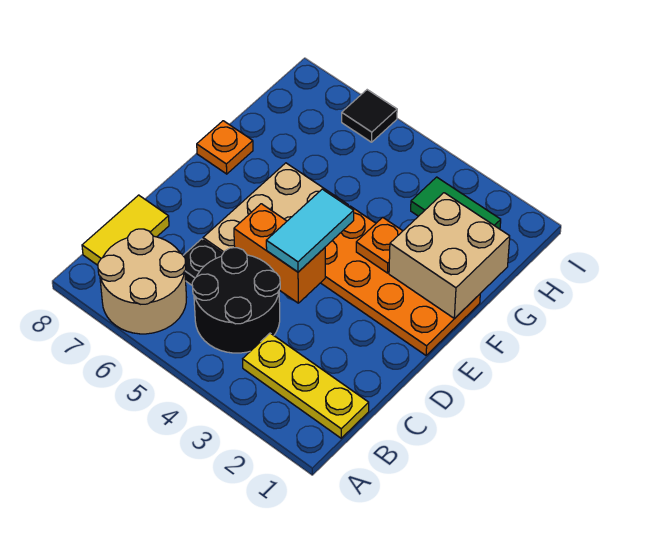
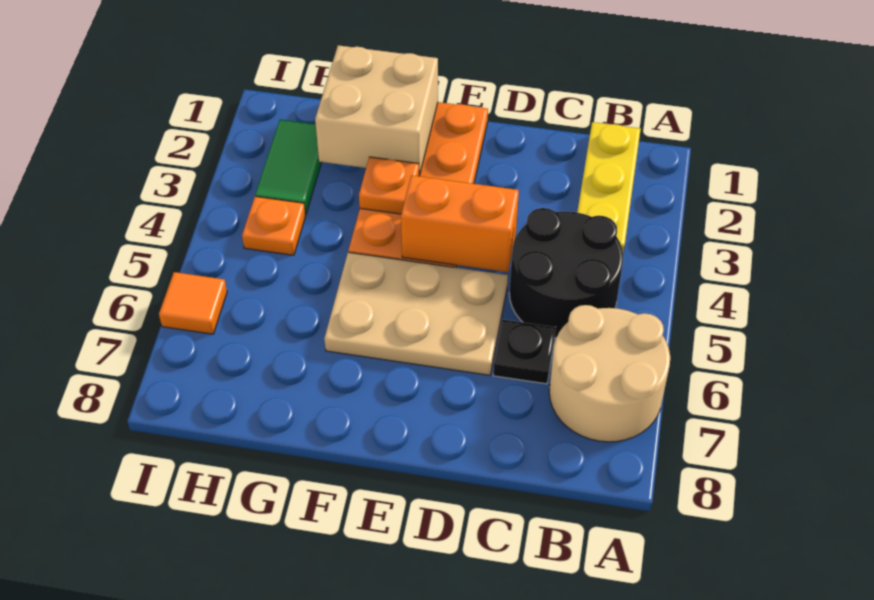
yellow 1x2 tile [82,195,169,265] -> none
orange 1x2 brick [234,204,325,303] -> orange 1x2 brick turned to [401,175,519,272]
cyan 1x2 tile [266,189,354,272] -> none
orange 1x1 plate [197,121,253,174] -> orange 1x1 plate moved to [242,196,306,255]
black 1x1 tile [342,90,397,142] -> orange 1x1 tile [159,272,227,334]

